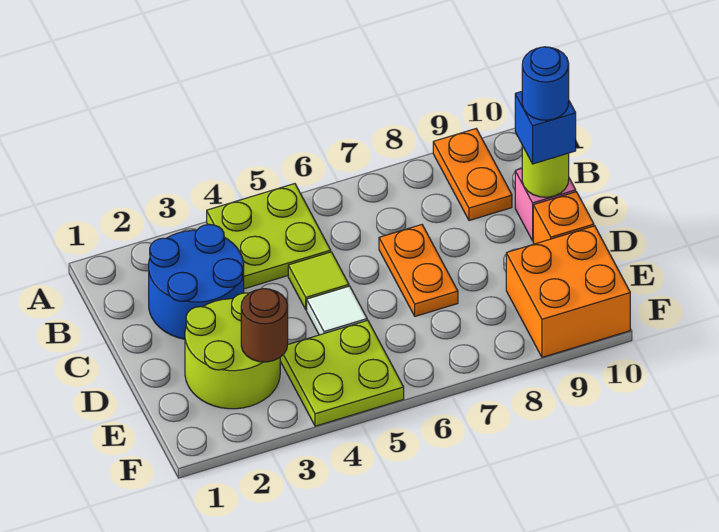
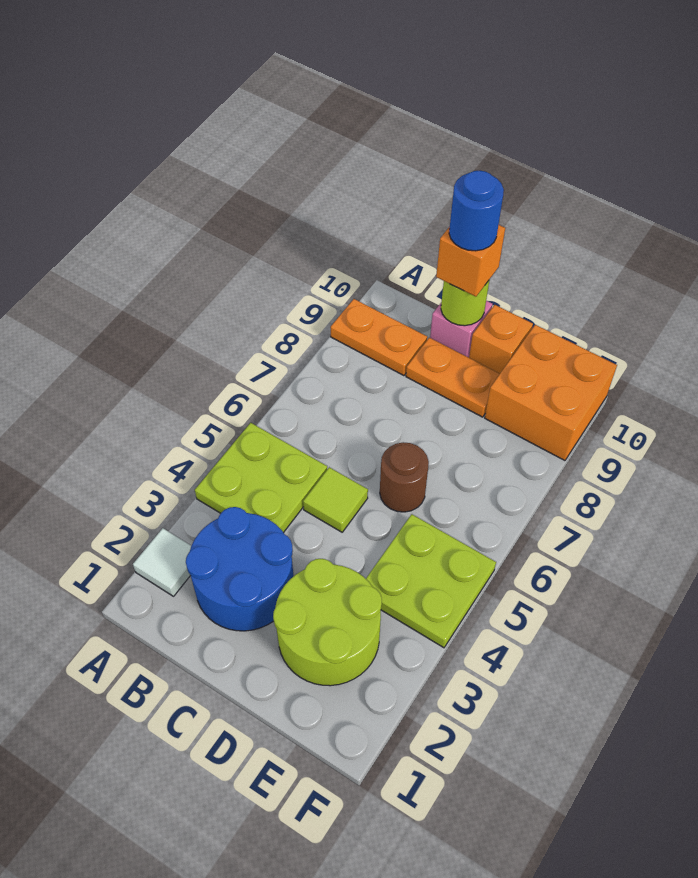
orange 1x2 plate [379,225,458,316] -> orange 1x2 plate moved to [406,338,500,417]
blue 1x1 brick [515,92,576,164] -> orange 1x1 brick [436,225,505,297]
white 1x1 tile [307,286,367,335] -> white 1x1 tile moved to [133,528,191,596]
brown 1x1 round brick [241,289,288,362] -> brown 1x1 round brick moved to [380,442,429,512]

